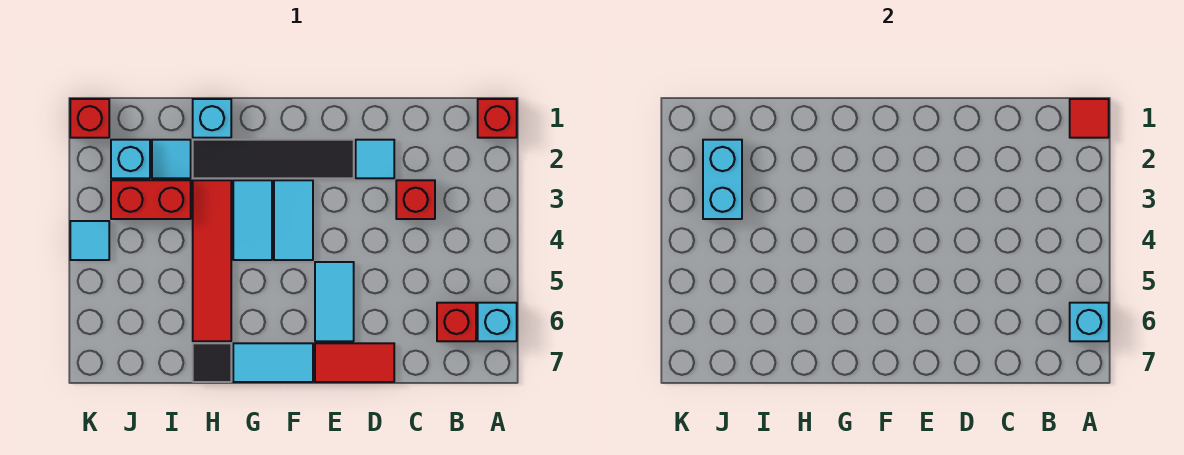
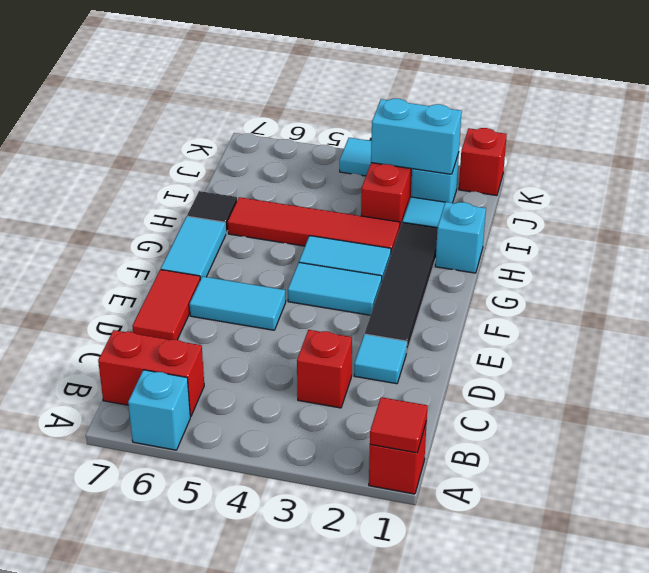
cyan 1x1 brick [1070,303,1109,341] -> none
red 1x1 brick [437,303,476,341] -> red 1x2 brick [98,330,204,416]

